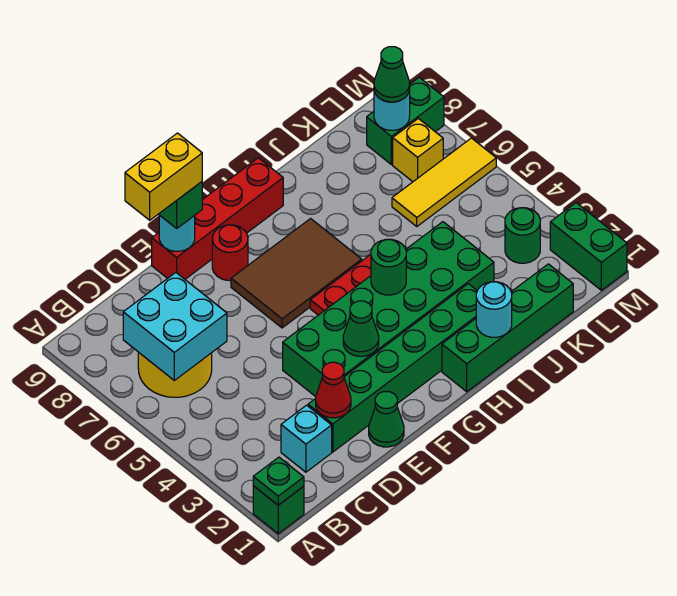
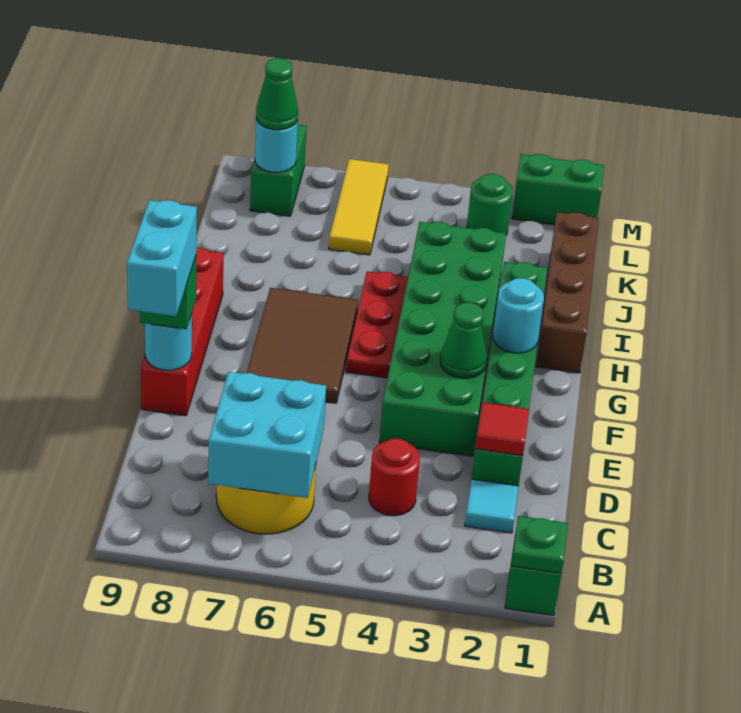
cyan 1x1 brick [281,405,332,472] -> cyan 1x1 tile [465,479,518,533]
red 1x1 cone [316,362,351,418] -> red 1x1 tile [476,402,529,455]
yellow 1x2 brick [125,133,202,220] -> cyan 1x2 brick [127,200,197,316]
green 1x1 cone [369,392,404,447] -> none
red 1x1 round brick [212,225,248,281] -> red 1x1 round brick moved to [369,439,420,516]
green 1x4 brick [442,264,573,392] -> brown 1x4 brick [536,212,599,373]
green 1x1 round brick [371,239,406,295] -> none
cyan 1x1 round brick [476,282,512,337] -> cyan 1x1 round brick moved to [493,278,544,353]
yellow 1x1 brick [393,118,443,182] -> none

